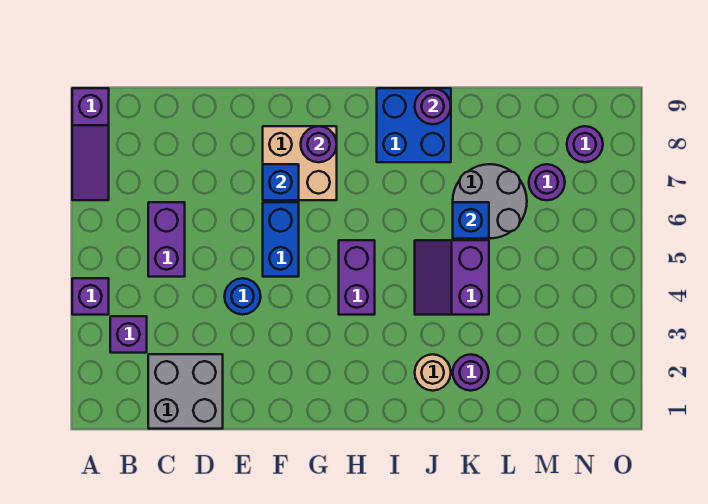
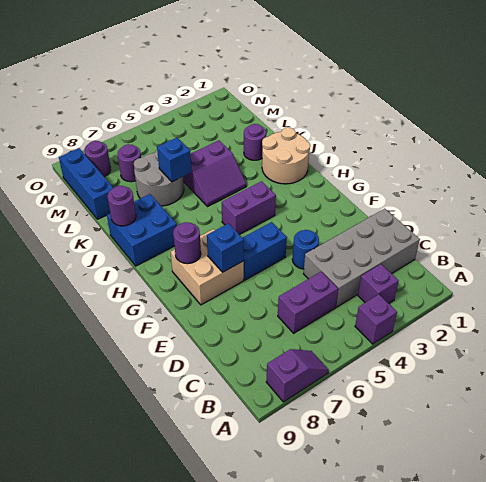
purple 1x3 slope [72,88,109,200] -> purple 1x2 slope [266,349,329,402]
grey 2x2 brick [148,354,223,429] -> grey 2x4 brick [303,209,420,307]
tan 1x1 round brick [415,354,451,391] -> tan 2x2 round brick [262,127,310,184]
none -> blue 1x3 brick [59,148,113,219]

